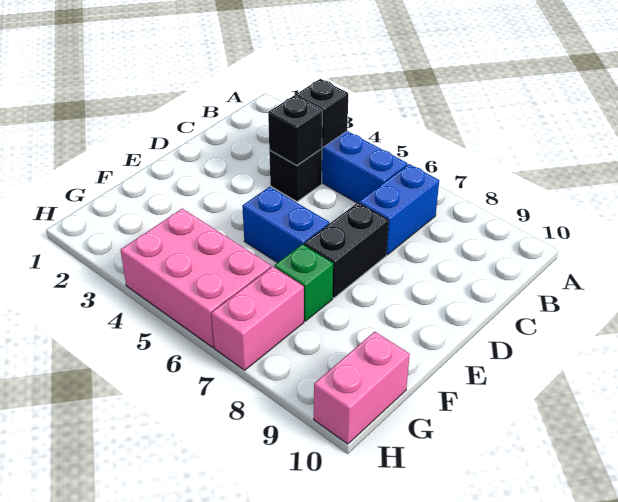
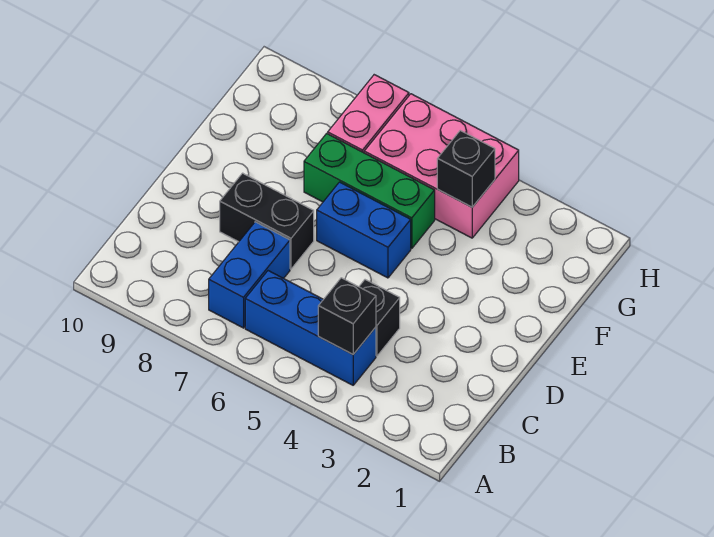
black 1x1 brick [268,96,322,165] -> black 1x1 brick moved to [437,131,495,207]
black 1x2 brick [304,203,388,298] -> black 1x2 brick turned to [220,173,314,269]
green 1x1 brick [274,244,333,321] -> green 1x3 brick [304,133,435,248]
pink 1x2 brick [314,332,410,444] -> none

